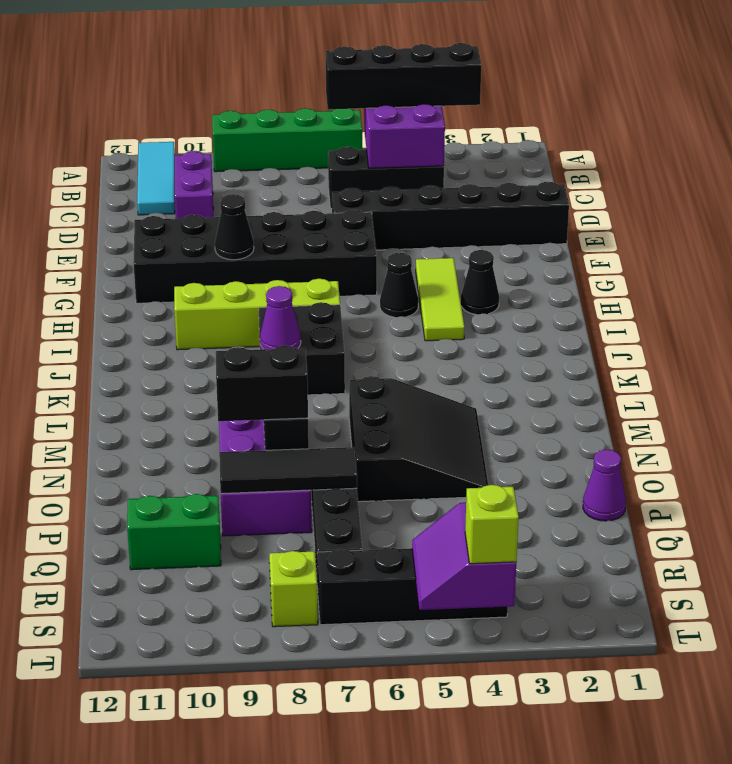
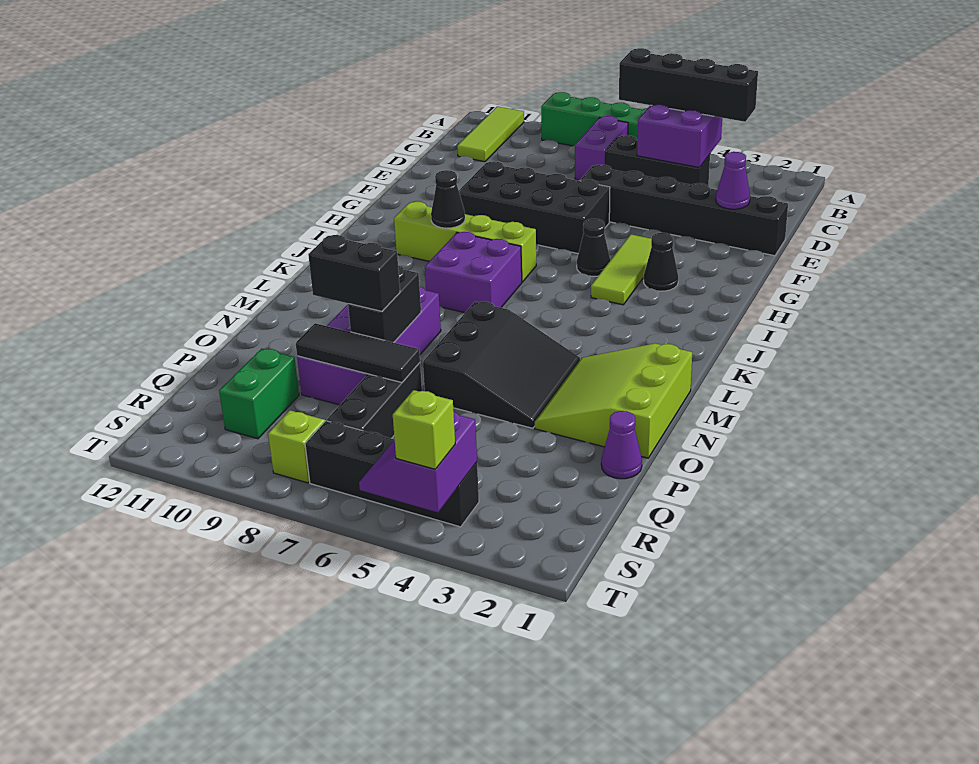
cyan 1x3 tile [137,142,175,215] -> lime 1x3 tile [457,106,524,162]
purple 1x2 brick [175,151,213,218] -> purple 1x2 brick moved to [575,116,628,180]
black 2x6 brick [133,209,377,303] -> black 2x4 brick [459,161,610,254]
black 1x1 cone [215,194,254,260] -> black 1x1 cone moved to [431,170,465,228]
black 2x2 brick [259,302,345,395] -> purple 2x2 brick [425,232,522,313]
purple 1x1 cone [260,286,301,349] -> purple 1x1 cone moved to [716,152,750,209]
none -> lime 3x3 slope [535,343,692,458]
green 1x2 brick [127,494,221,570] -> green 1x2 brick turned to [219,349,299,439]

